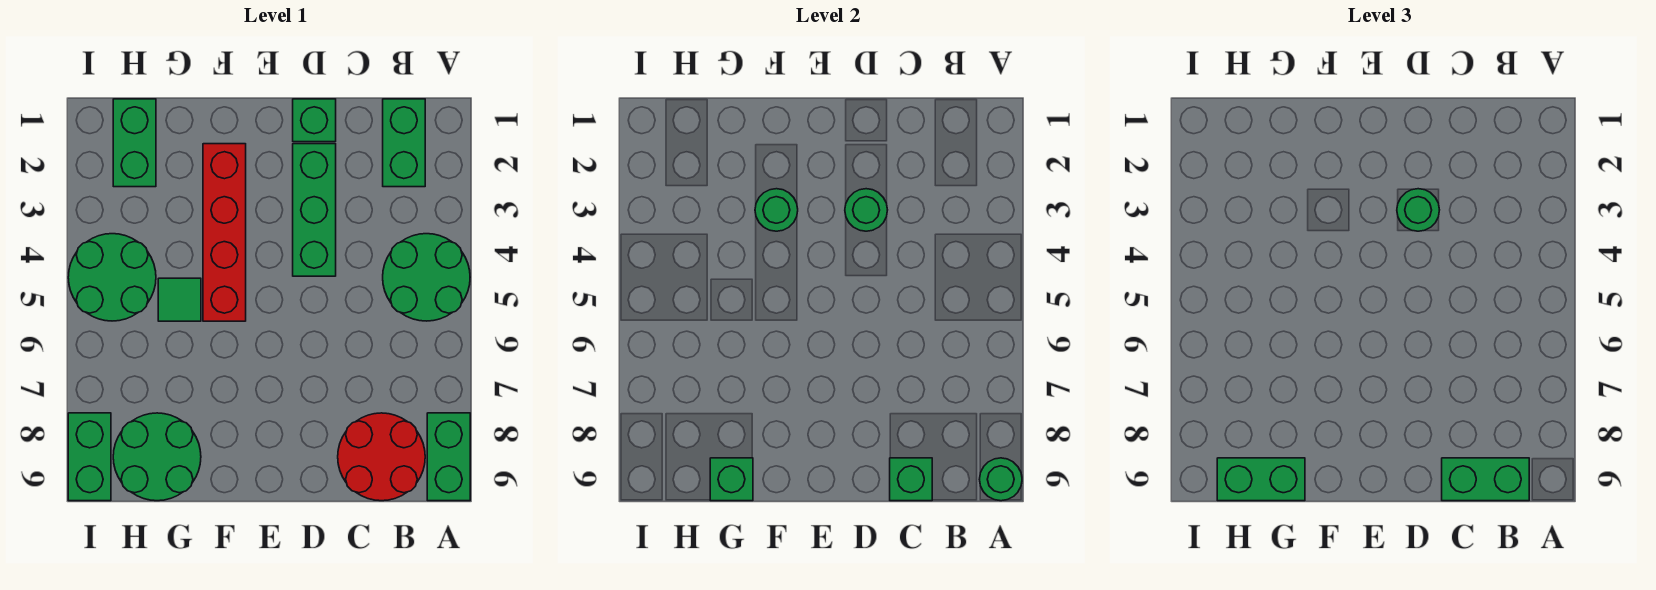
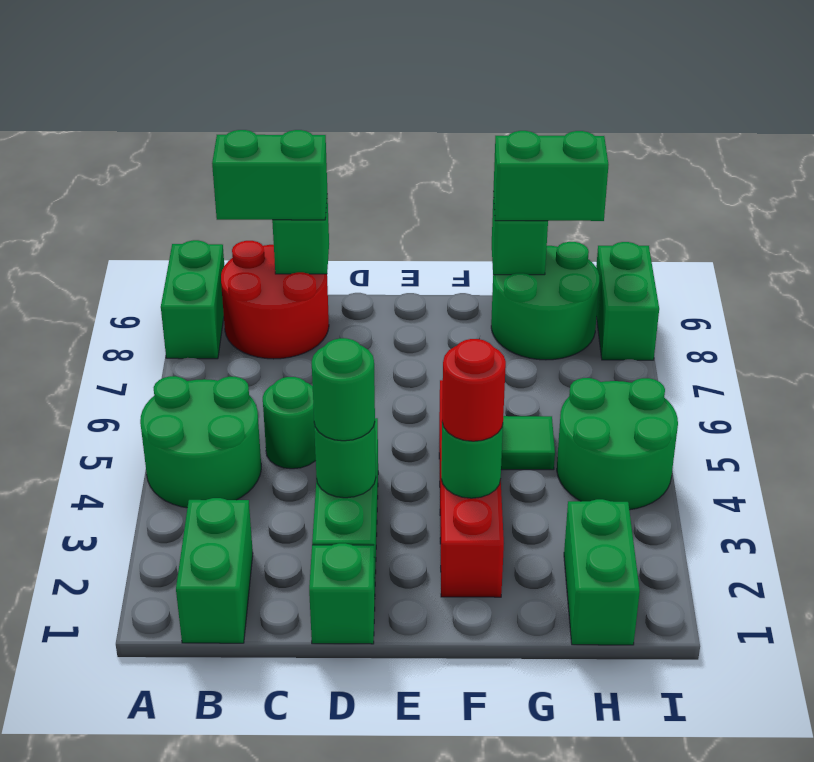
green 1x1 round brick [979,458,1022,501] -> green 1x1 round brick moved to [263,377,316,469]
none -> red 1x1 round brick [442,339,506,441]

